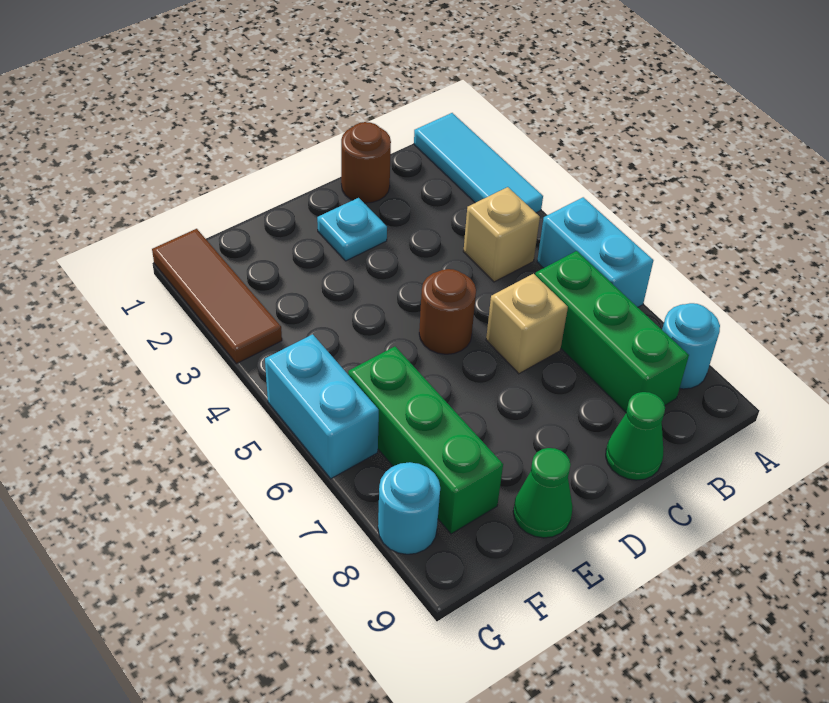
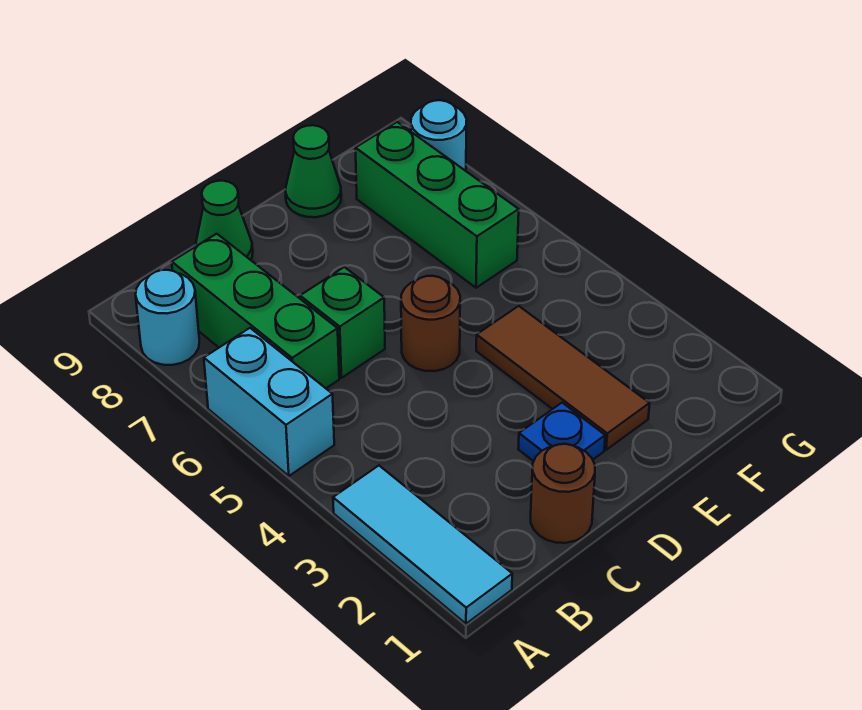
tan 1x1 brick [463,187,540,282] -> none
tan 1x1 brick [486,274,568,374] -> green 1x1 brick [300,267,385,378]
cyan 1x1 plate [317,198,387,261] -> blue 1x1 plate [518,403,605,461]
brown 1x3 tile [152,229,282,364] -> brown 1x3 tile moved to [476,306,650,450]
cyan 1x2 brick [265,334,379,479] -> none

